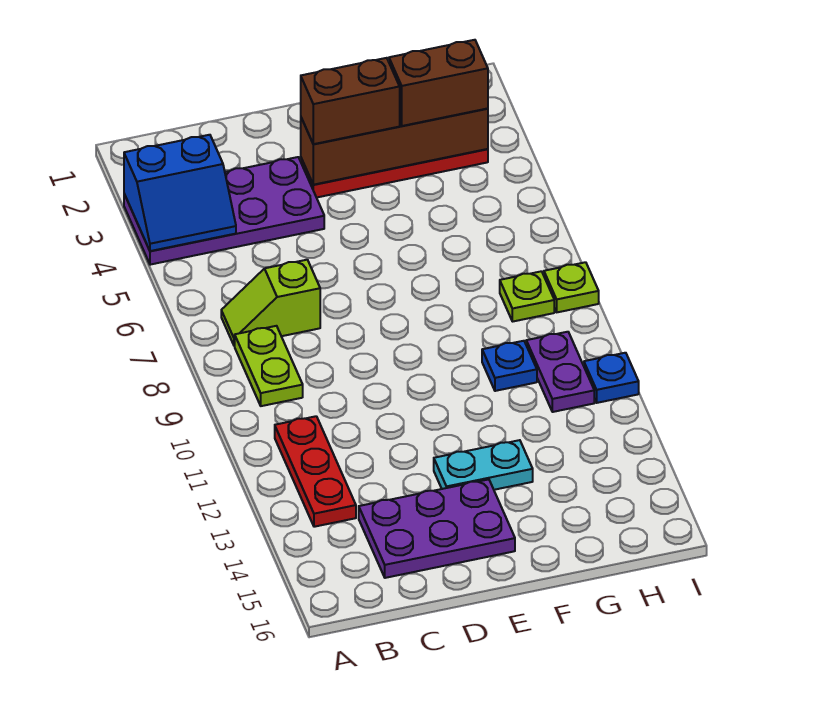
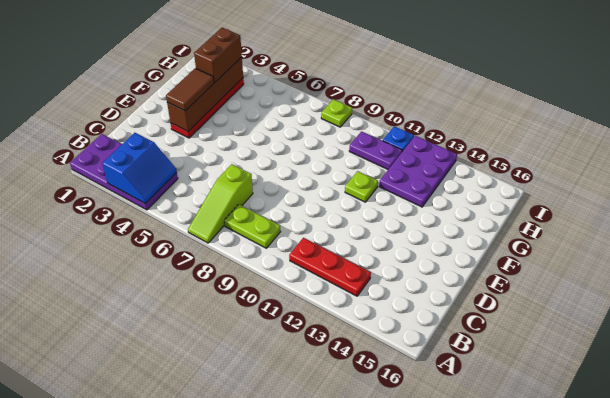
purple 2x4 plate [124,157,324,265] -> purple 2x4 plate turned to [70,134,178,210]
lime 1x2 slope [221,260,320,346] -> lime 1x3 slope [188,164,253,243]
purple 2x3 plate [359,479,515,578] -> purple 2x3 plate moved to [379,136,457,207]
brown 1x2 brick [301,58,400,144] -> brown 1x2 tile [166,68,214,111]
cyan 1x2 plate [434,440,533,490] -> none
blue 1x1 plate [482,341,537,391] -> none
lime 1x1 plate [500,271,554,322] -> lime 1x1 plate moved to [345,171,378,202]

